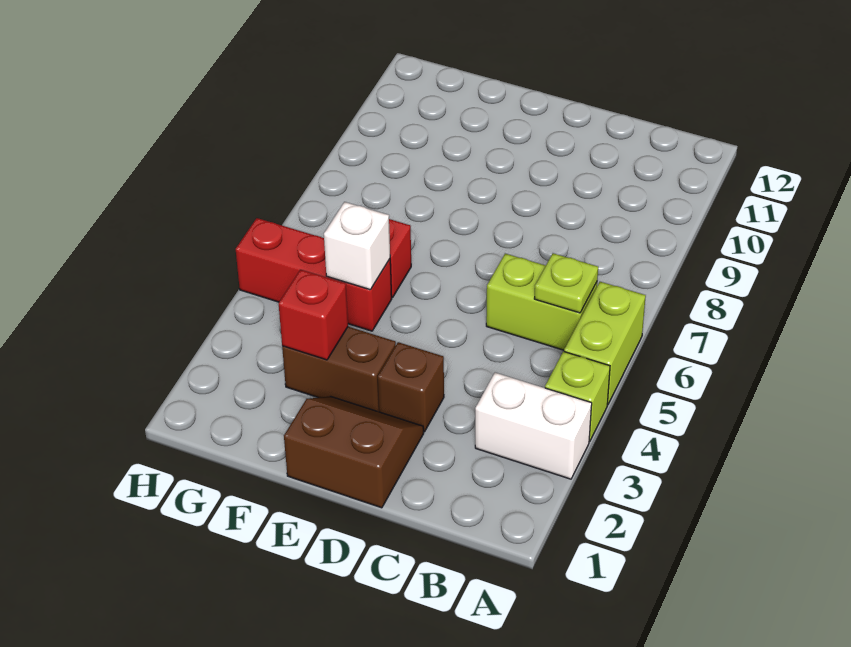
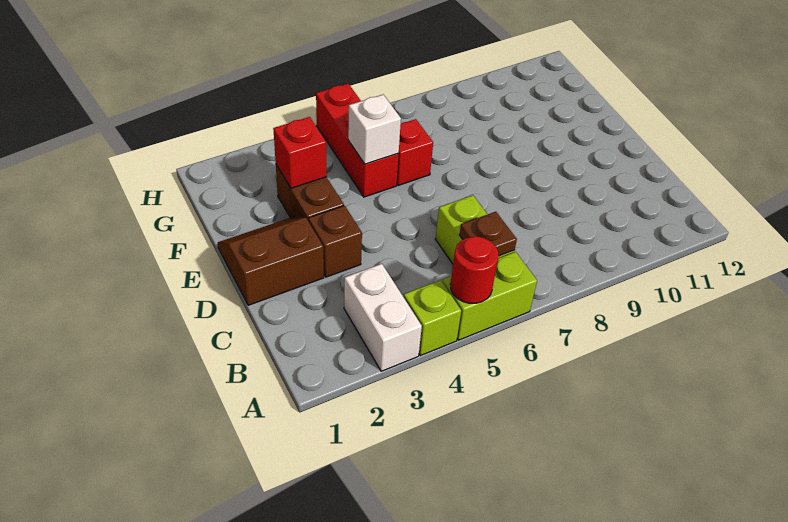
none -> red 1x1 round brick [450,236,499,303]
lime 1x1 plate [534,253,598,313] -> brown 1x1 plate [459,212,517,256]
brown 2x2 slope [284,396,424,508] -> brown 2x2 slope turned to [218,217,324,305]

